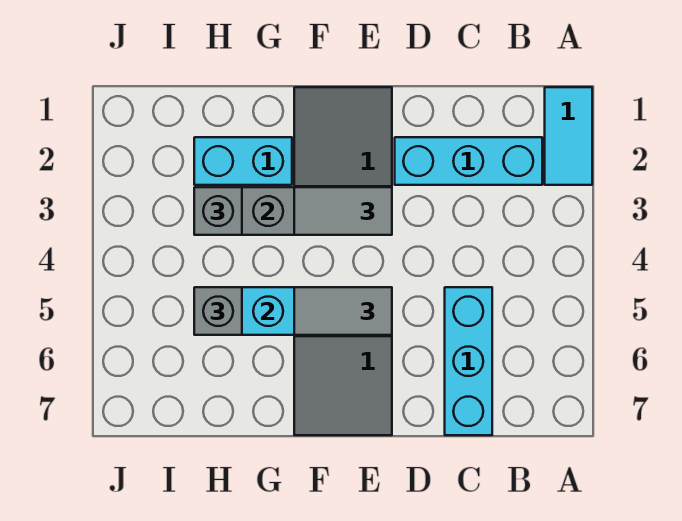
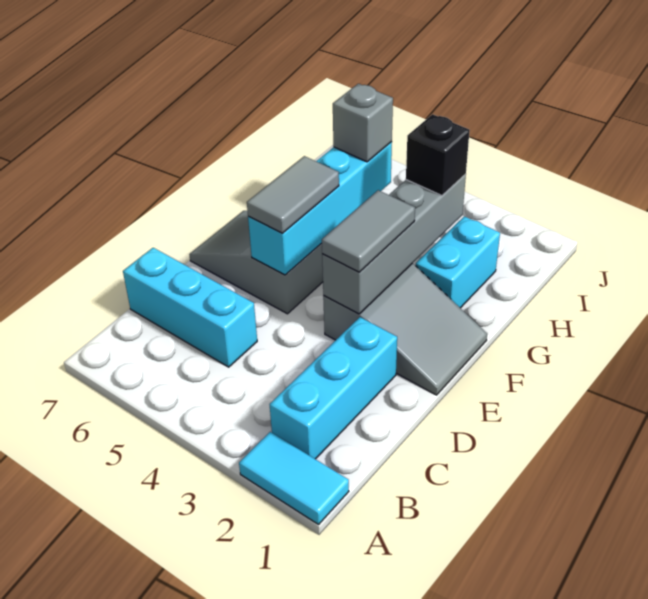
grey 1x1 brick [194,187,242,235] -> black 1x1 brick [406,114,470,196]

